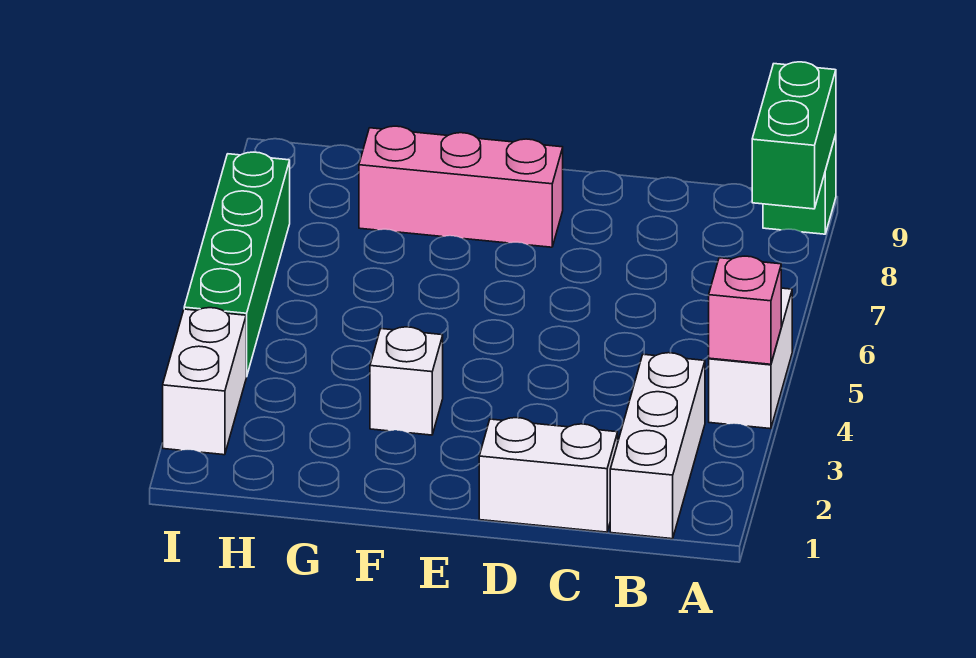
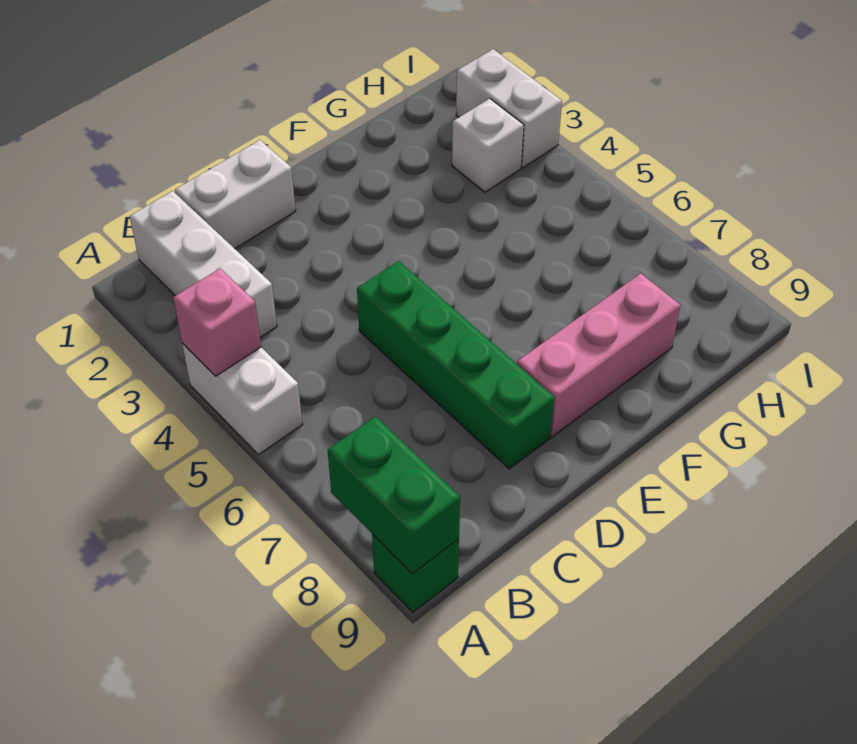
white 1x1 brick [370,327,443,435] -> white 1x1 brick moved to [452,99,524,192]
green 1x4 brick [184,152,290,377] -> green 1x4 brick moved to [357,261,554,469]

